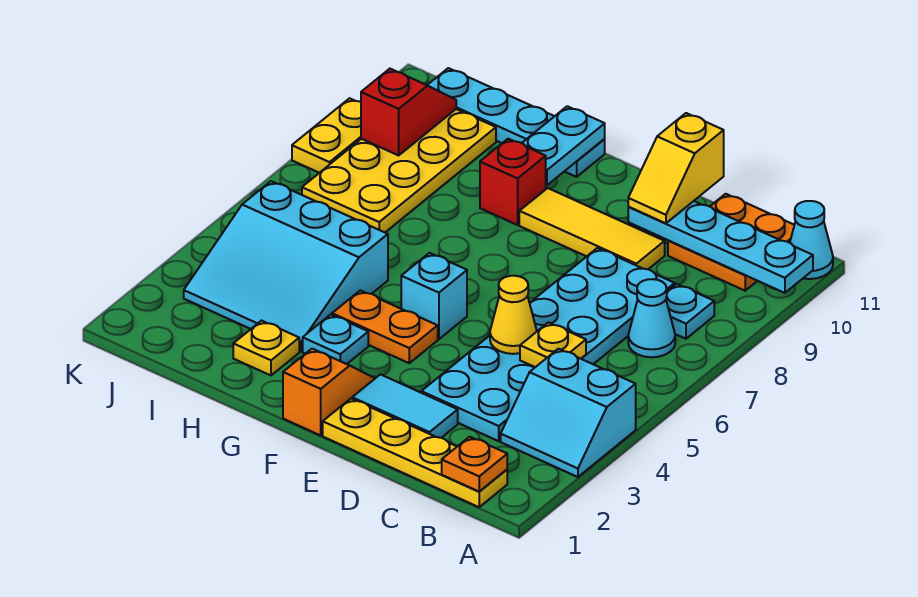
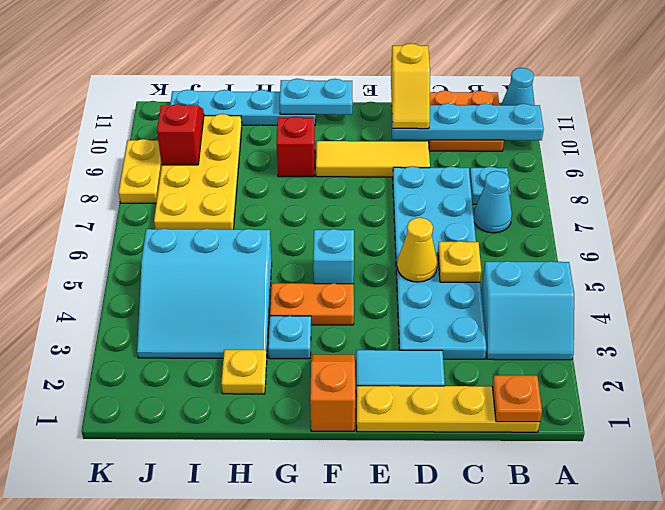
cyan 1x2 plate [522,106,605,185] -> cyan 1x2 plate turned to [280,79,353,115]

